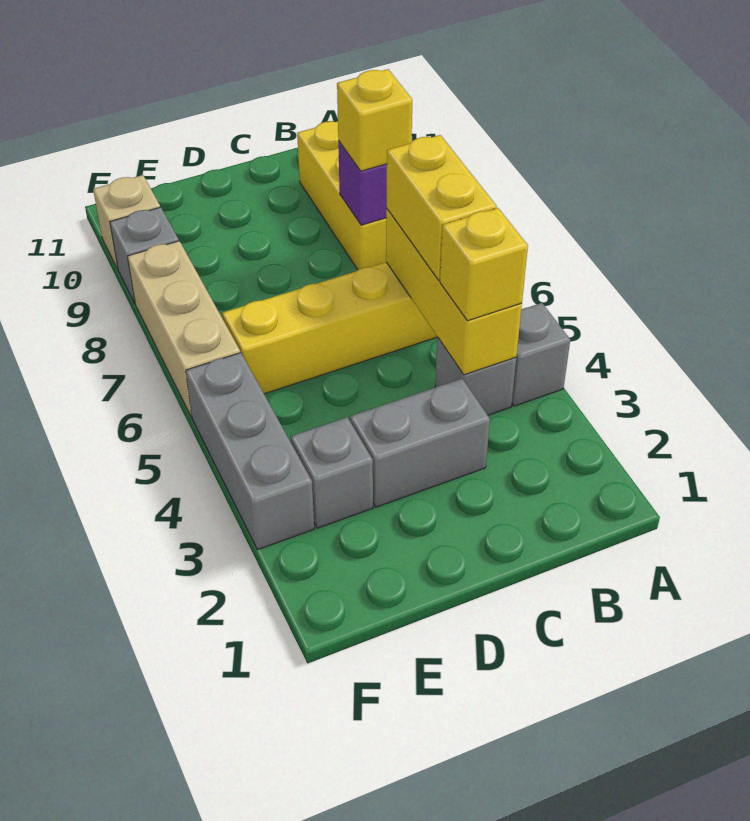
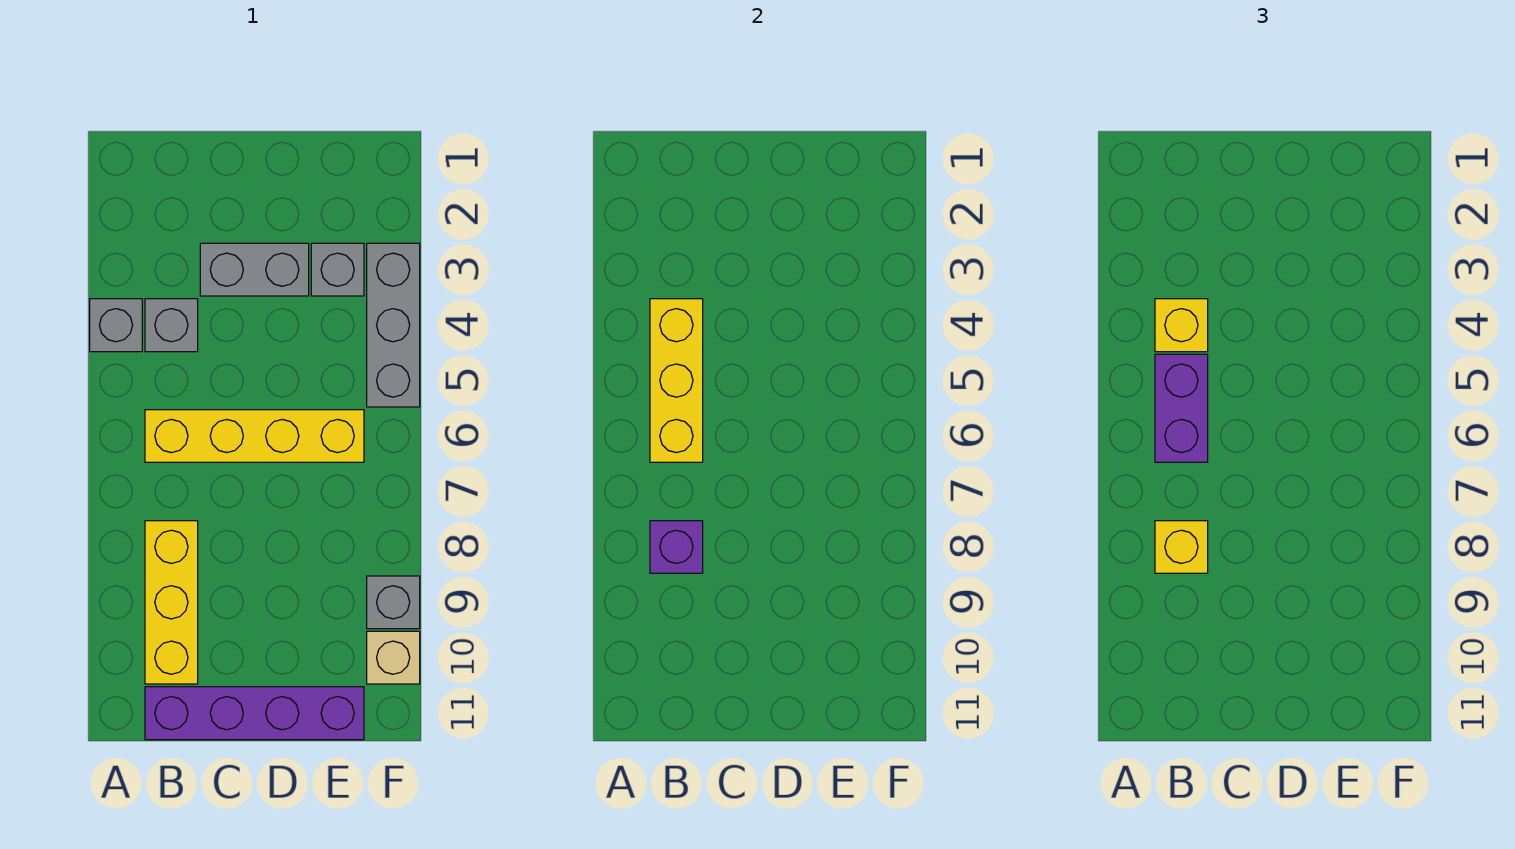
yellow 1x2 brick [387,135,497,280] -> purple 1x2 brick [1155,354,1208,462]
none -> purple 1x4 brick [145,687,364,740]
tan 1x3 brick [127,241,240,417] -> none

